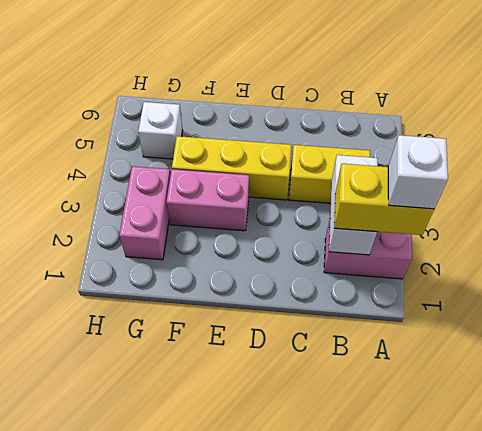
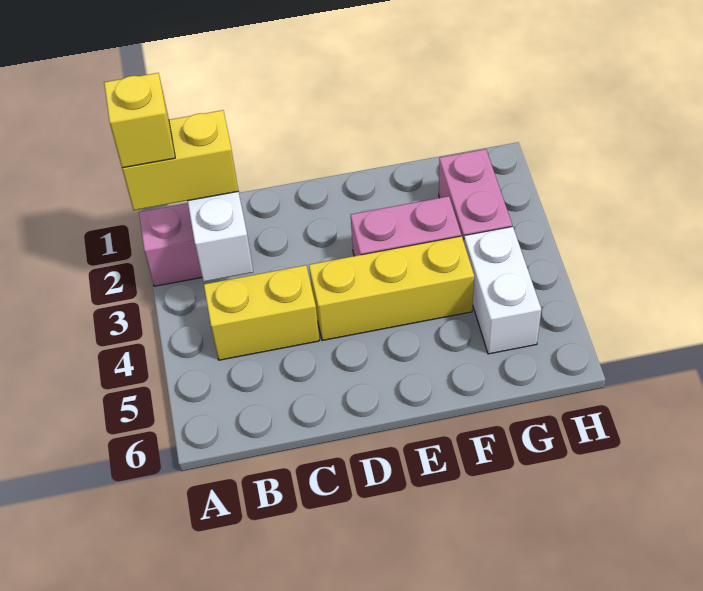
white 1x1 brick [388,135,448,209] -> yellow 1x1 brick [104,73,175,168]
white 1x1 brick [138,102,183,159] -> white 1x2 brick [464,227,541,354]

